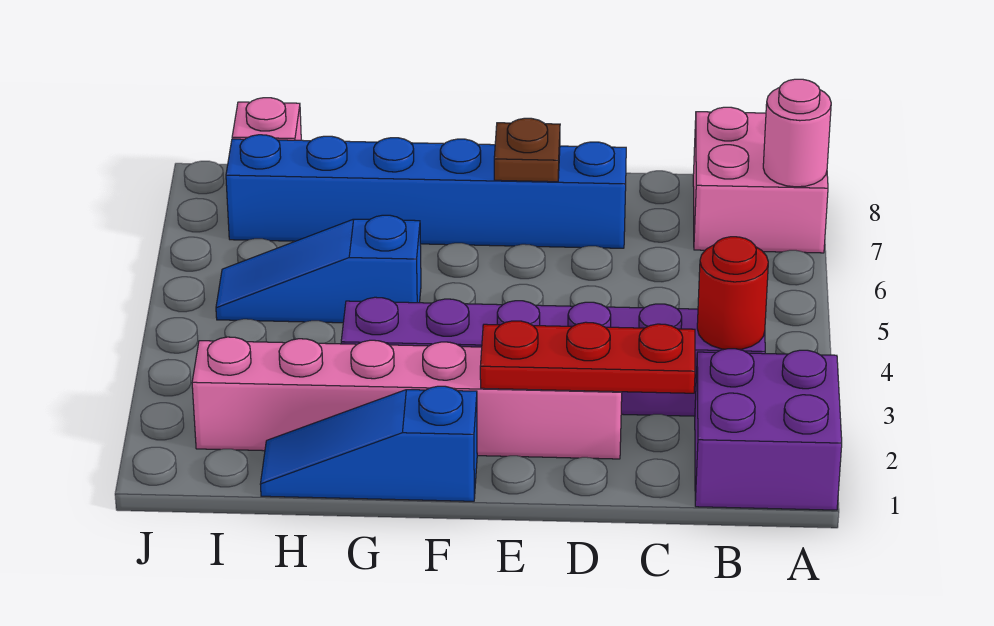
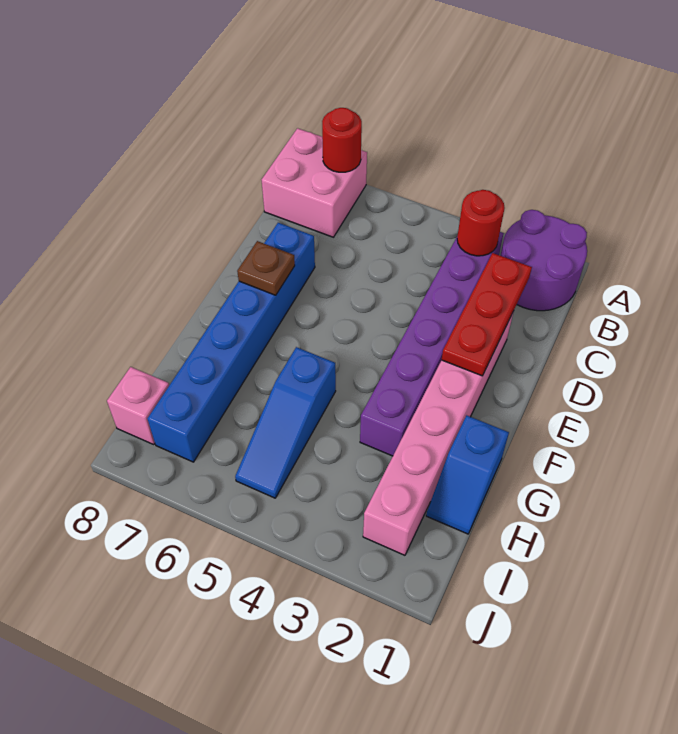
purple 2x2 brick [695,349,842,510] -> purple 2x2 round brick [500,210,587,311]
pink 1x1 round brick [763,79,831,187] -> red 1x1 round brick [322,108,362,172]
blue 1x3 slope [260,386,477,501] -> blue 1x2 slope [426,415,509,534]

